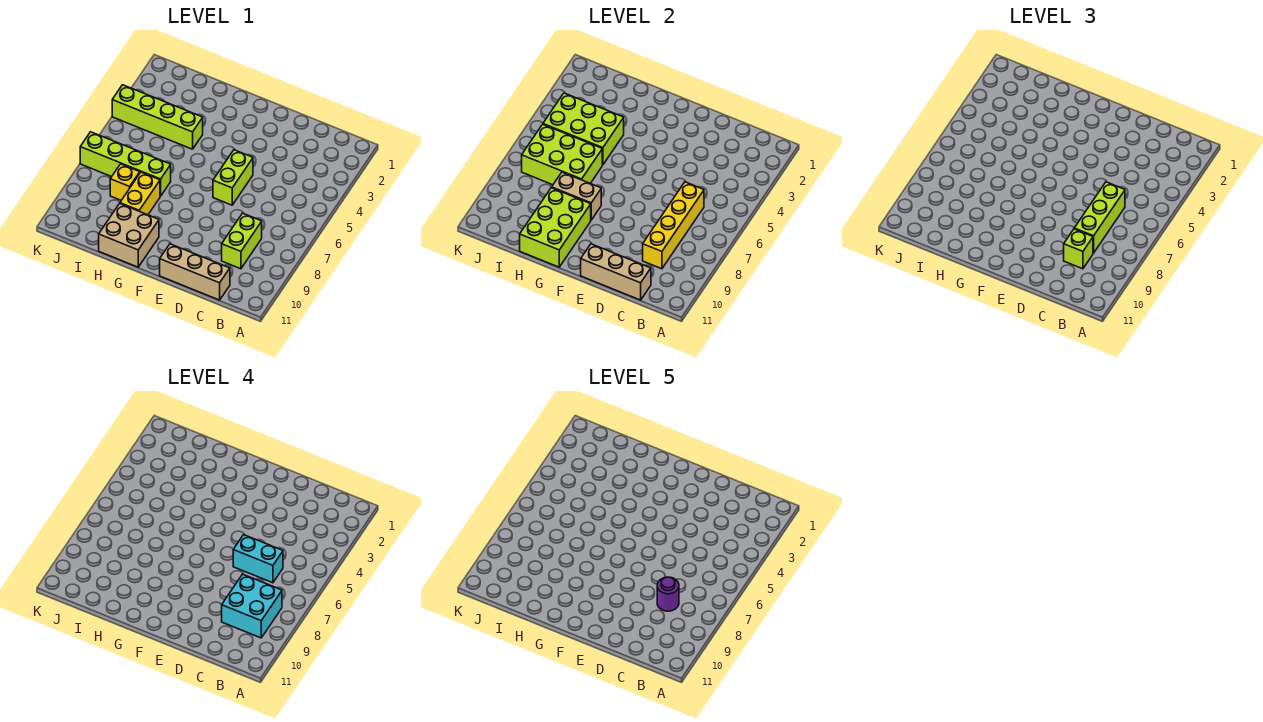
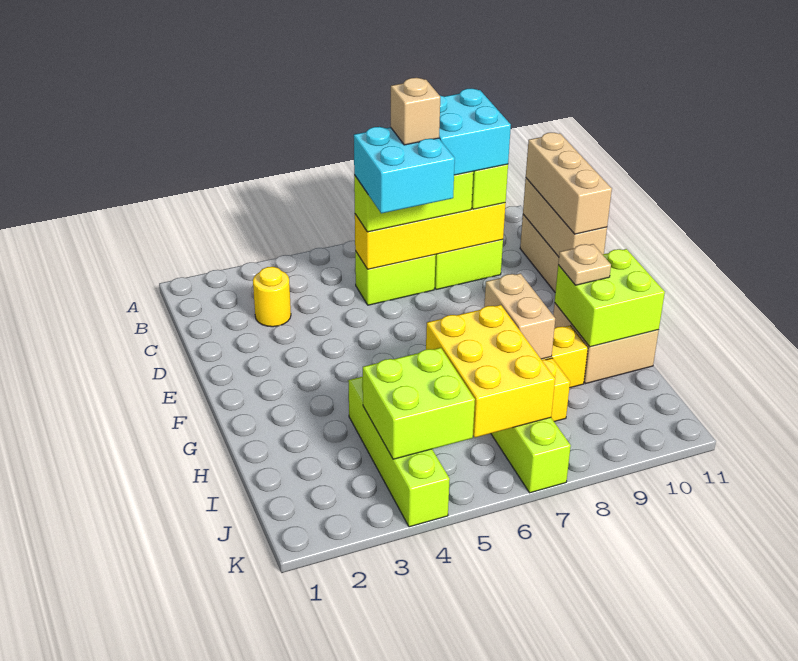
none -> yellow 1x1 round brick [253,267,291,327]
cyan 1x2 brick [233,535,283,583] -> cyan 2x2 brick [354,127,455,213]
none -> tan 1x1 brick [390,78,440,145]
purple 1x1 round brick [657,577,679,611] -> none
none -> tan 1x3 brick [526,133,612,234]
lime 1x2 brick [213,150,253,205] -> lime 1x2 brick moved to [355,251,436,305]
lime 2x3 brick [520,188,591,267] -> lime 2x2 brick [555,249,665,347]
none -> tan 1x1 plate [558,244,611,285]
lime 2x3 brick [543,93,624,165] -> lime 2x2 brick [363,348,475,459]
lime 2x3 brick [522,124,602,185] -> yellow 2x3 brick [426,305,555,437]

